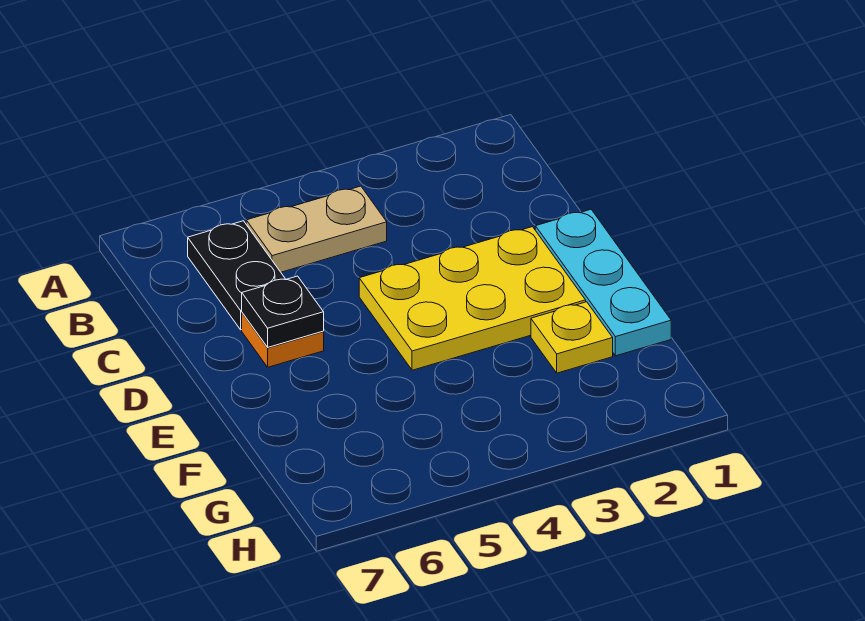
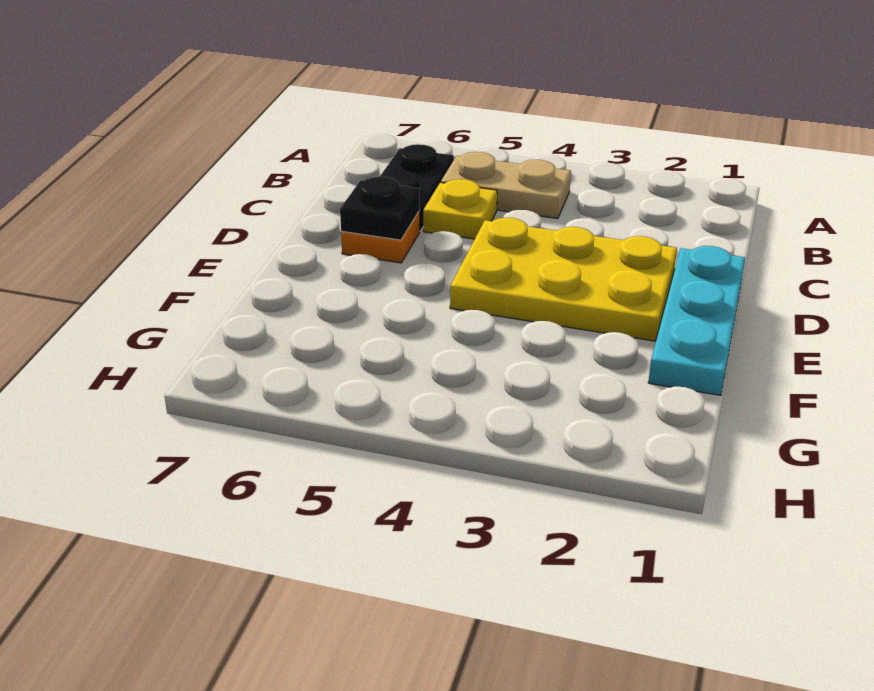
yellow 1x1 plate [531,302,613,373] -> yellow 1x1 plate moved to [423,179,497,239]

